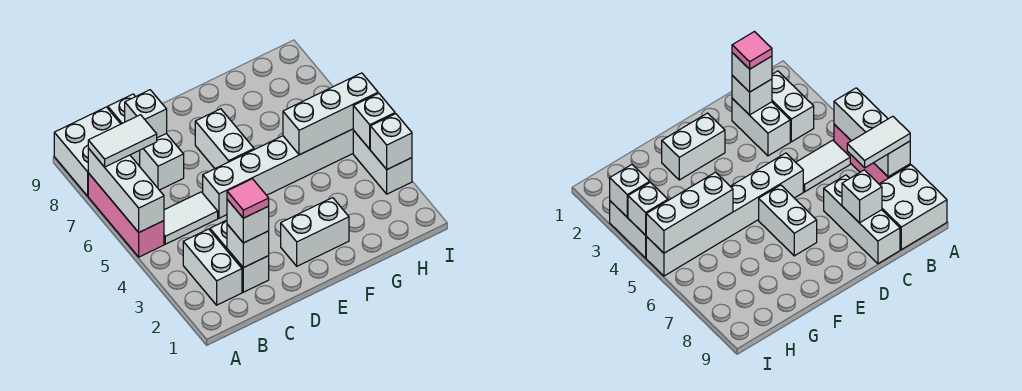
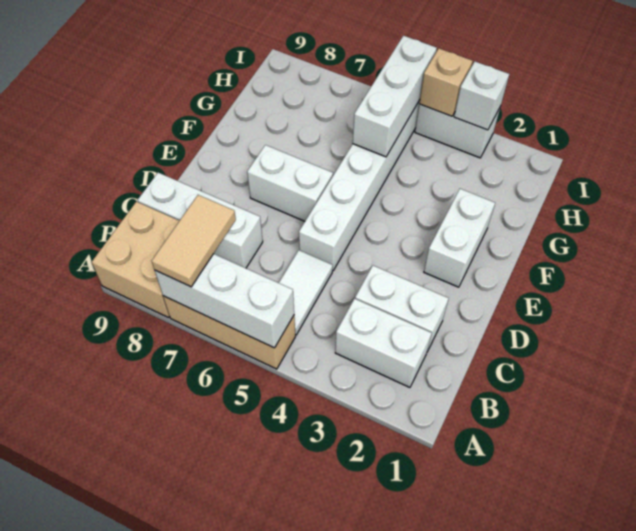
pink 1x3 brick [88,173,164,257] -> tan 1x3 brick [163,296,295,369]
white 1x2 tile [88,115,157,167] -> tan 1x2 tile [152,195,236,287]
white 2x2 brick [54,107,140,196] -> tan 2x2 brick [92,202,179,318]
white 1x1 brick [227,224,269,268] -> none
white 1x1 brick [227,200,269,243] -> none
pink 1x1 tile [227,179,269,218] -> none
white 1x1 brick [125,90,167,138] -> none
white 1x1 brick [353,93,395,149] -> tan 1x1 brick [419,49,473,116]

